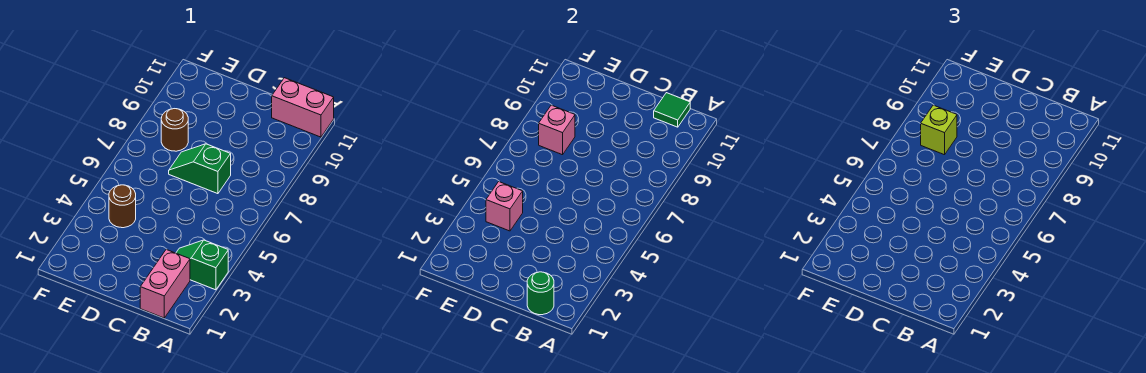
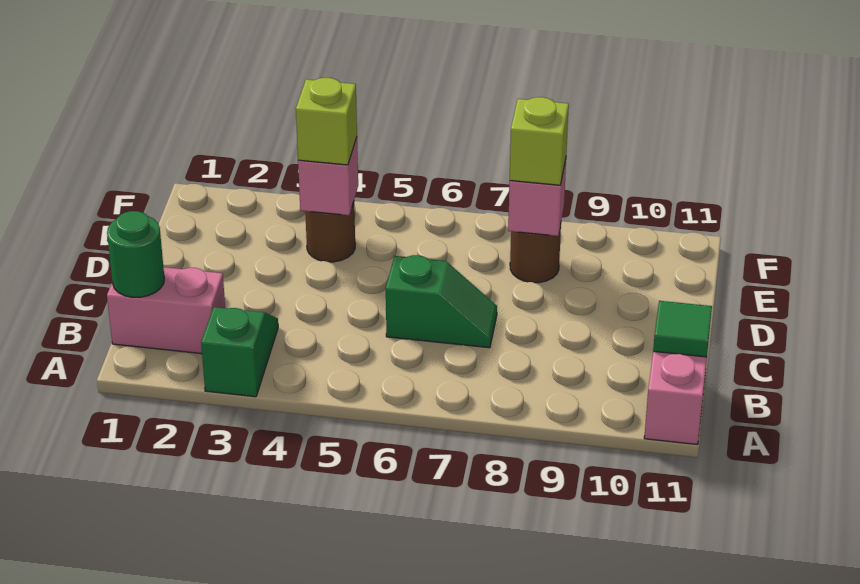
green 1x2 slope [169,144,231,194] -> green 1x2 slope turned to [386,255,497,348]
none -> lime 1x1 brick [296,78,357,165]

